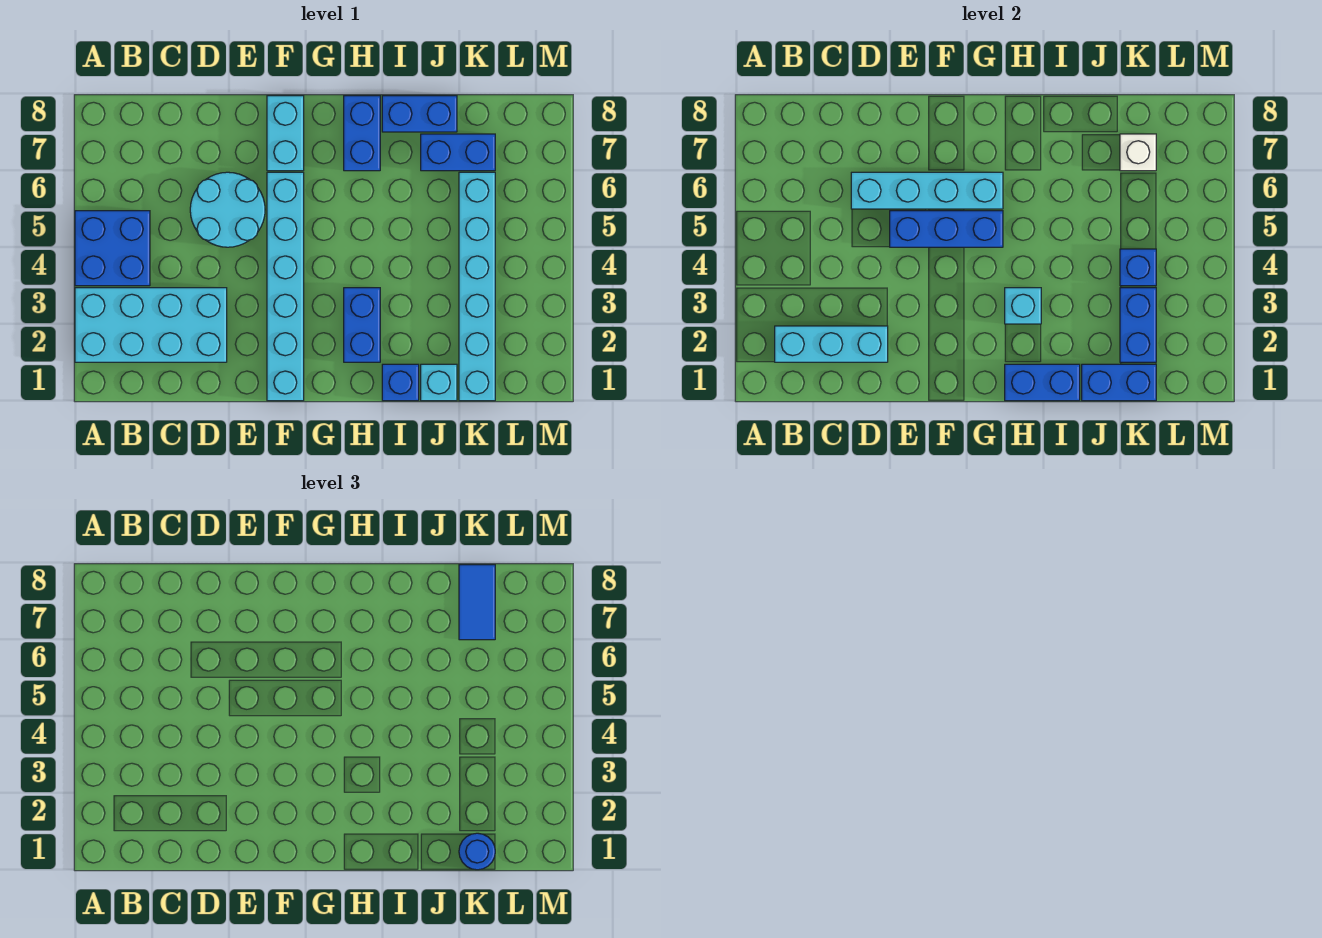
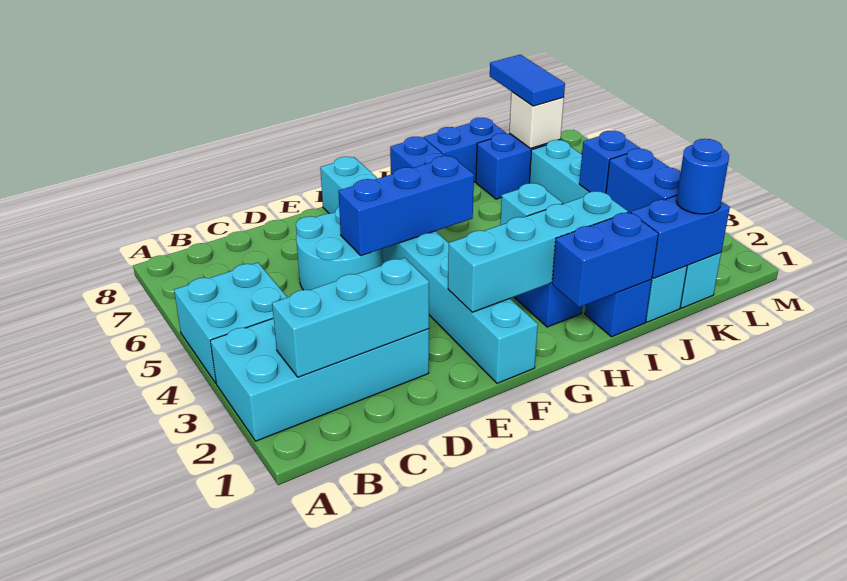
blue 2x2 brick [75,211,150,286] -> cyan 2x2 brick [174,263,287,383]
cyan 1x4 brick [851,172,1003,209] -> cyan 1x4 brick moved to [448,191,628,312]

